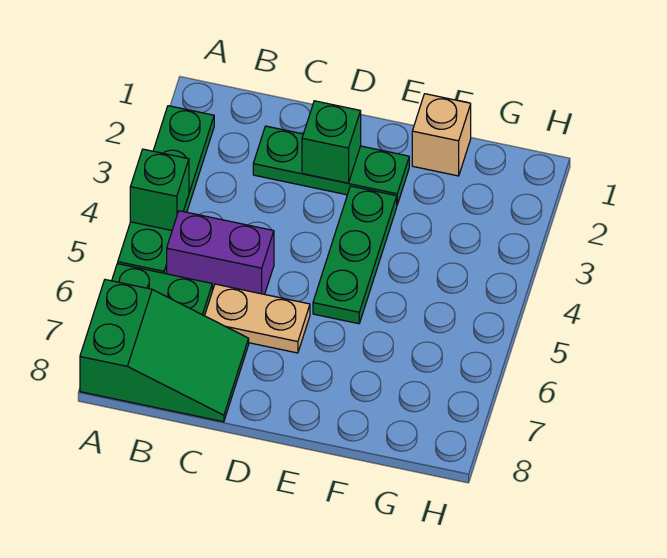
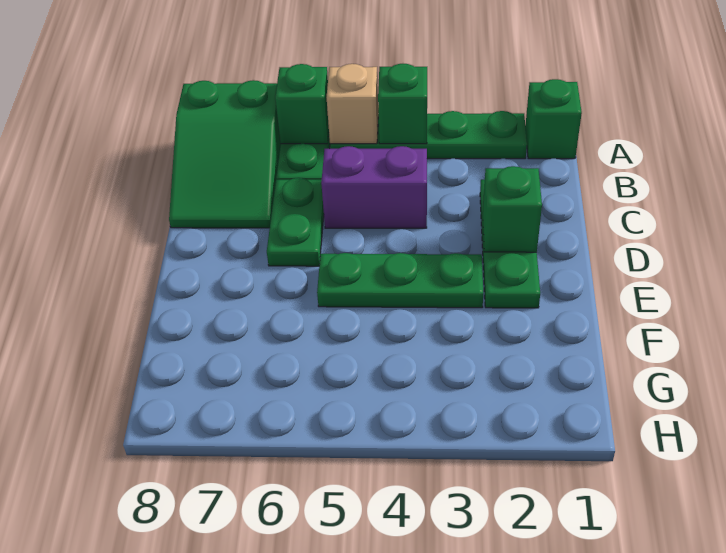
none -> green 1x1 brick [525,79,582,159]
none -> green 1x1 brick [275,64,329,144]
purple 1x2 brick [167,211,274,294] -> purple 1x2 brick turned to [321,146,427,228]
tan 1x2 plate [205,284,310,353] -> green 1x2 plate [267,178,324,266]
tan 1x1 brick [412,94,471,176] -> tan 1x1 brick moved to [327,64,378,144]

